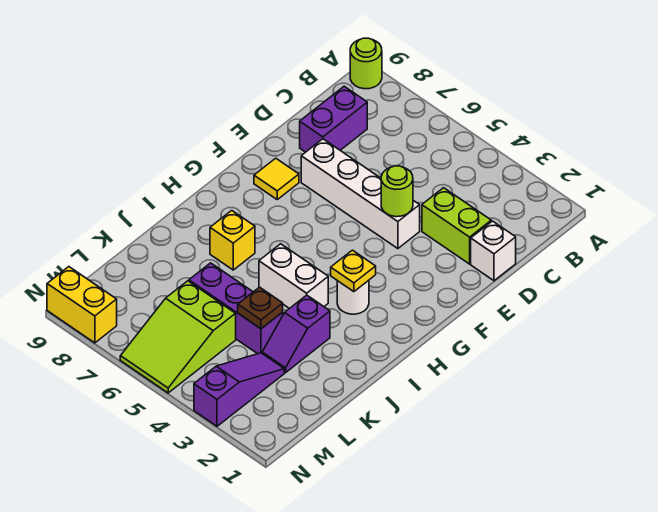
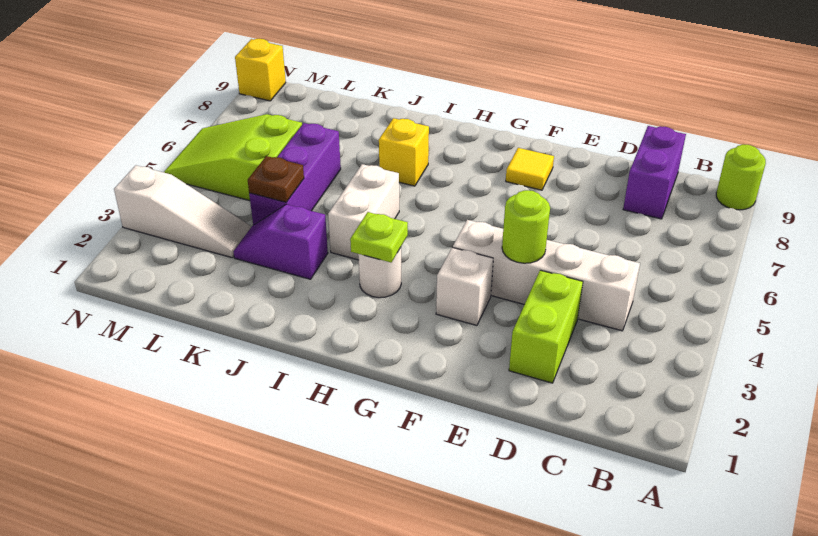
purple 1x2 brick [300,86,367,152] -> purple 1x2 brick turned to [623,126,686,219]
white 1x1 brick [471,221,516,281] -> white 1x1 brick moved to [436,247,493,325]
white 1x4 brick [301,139,420,249] -> white 1x4 brick turned to [453,220,640,331]
yellow 1x1 plate [331,250,376,292] -> lime 1x1 plate [350,212,408,262]
purple 1x3 slope [194,353,284,426] -> white 1x3 slope [114,165,251,258]
yellow 1x2 brick [47,267,117,343] -> yellow 1x1 brick [235,39,286,101]

